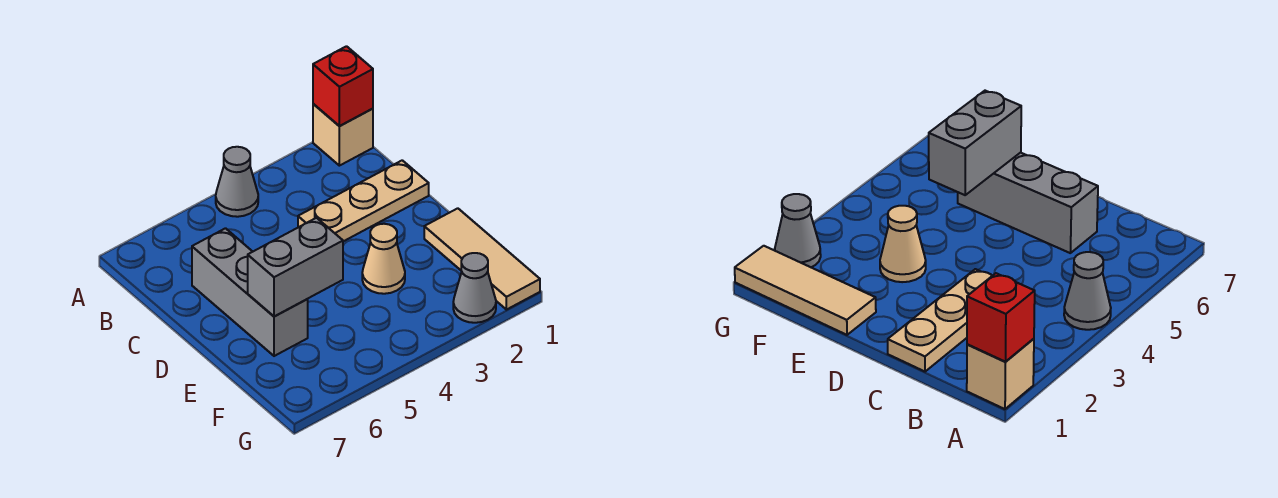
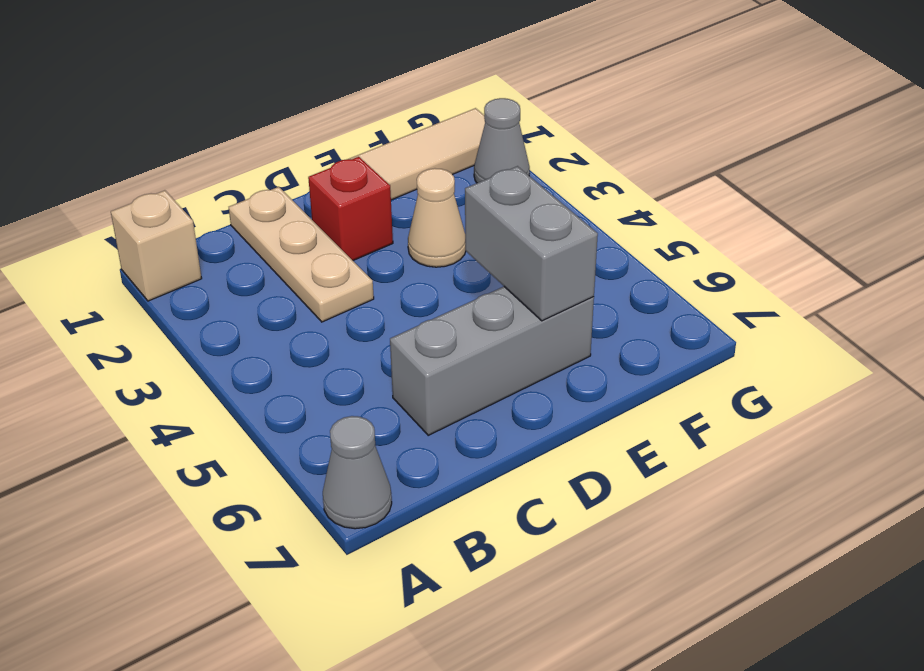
red 1x1 brick [313,46,373,126] -> red 1x1 brick moved to [308,157,393,260]
grey 1x1 cone [216,147,258,217] -> grey 1x1 cone moved to [323,416,392,529]

